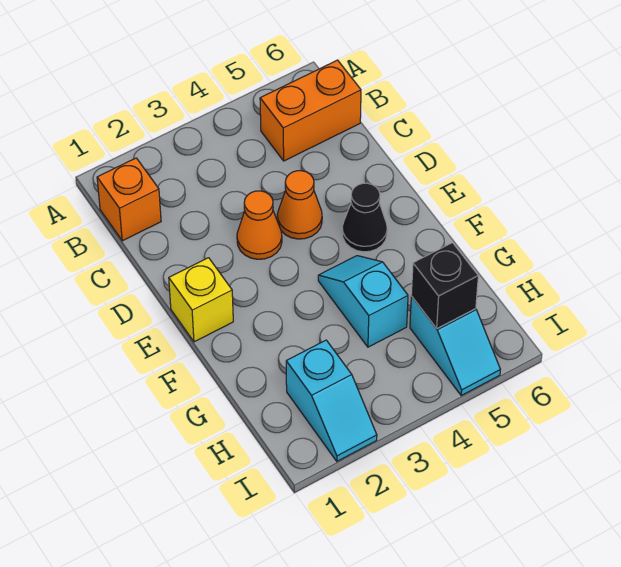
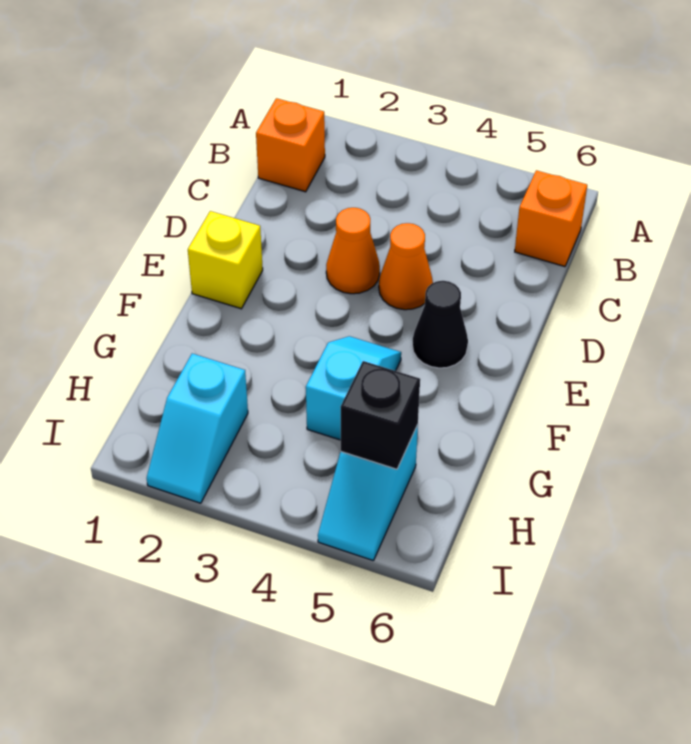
orange 1x2 brick [260,60,361,161] -> orange 1x1 brick [515,170,587,267]

